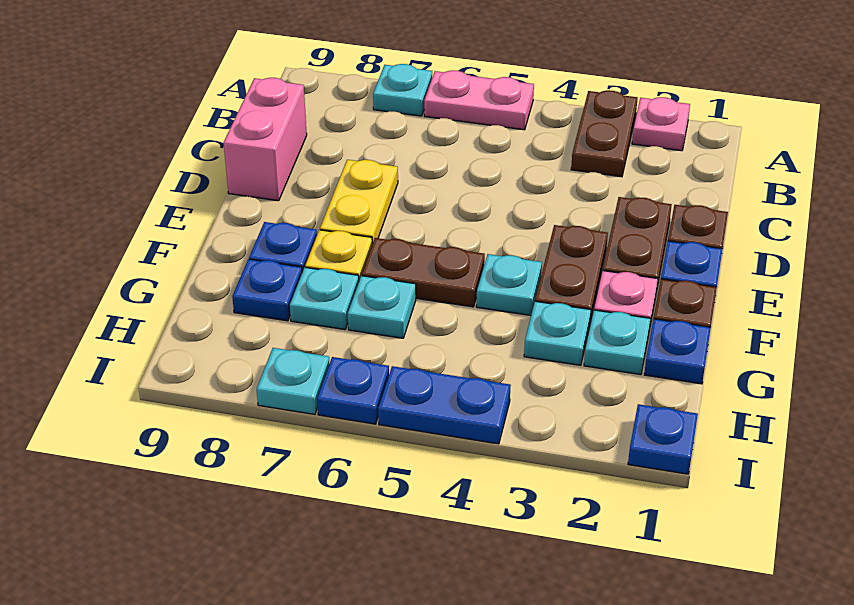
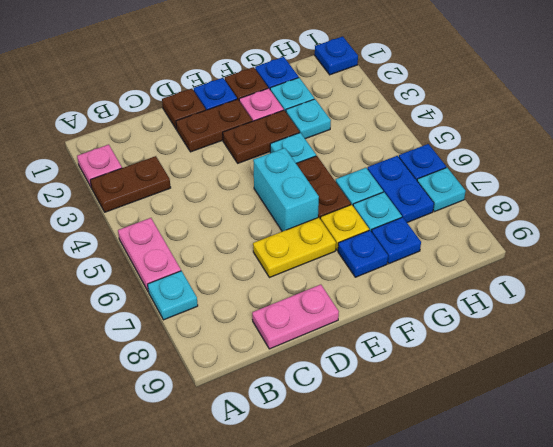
pink 1x2 brick [224,78,307,201] -> pink 1x2 plate [252,285,339,349]
none -> cyan 1x2 brick [253,148,319,231]
blue 1x2 plate [378,366,511,444] -> blue 1x2 plate moved to [367,156,434,223]

